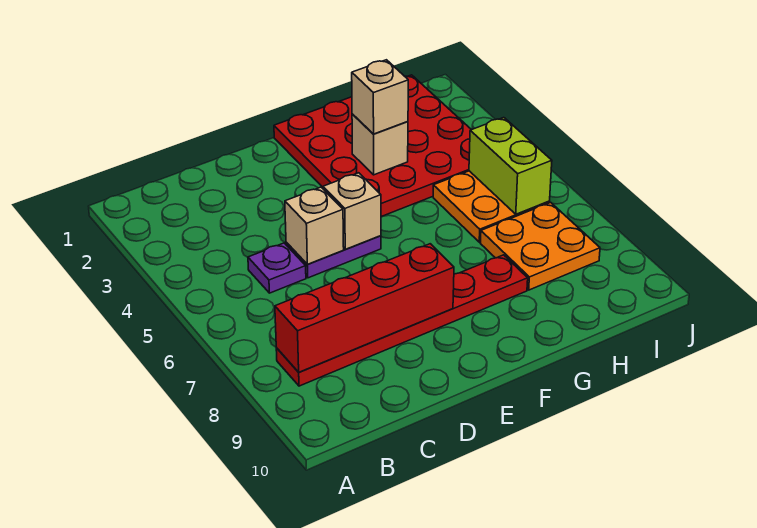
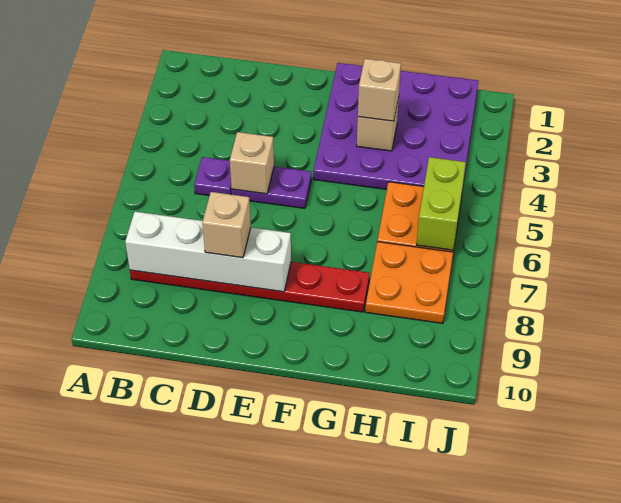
red 1x4 brick [275,244,454,372] -> white 1x4 brick [125,212,291,292]
tan 1x1 brick [323,173,381,249] -> tan 1x1 brick moved to [202,192,251,258]
red 4x4 plate [274,75,471,217] -> purple 4x4 plate [313,63,478,191]

